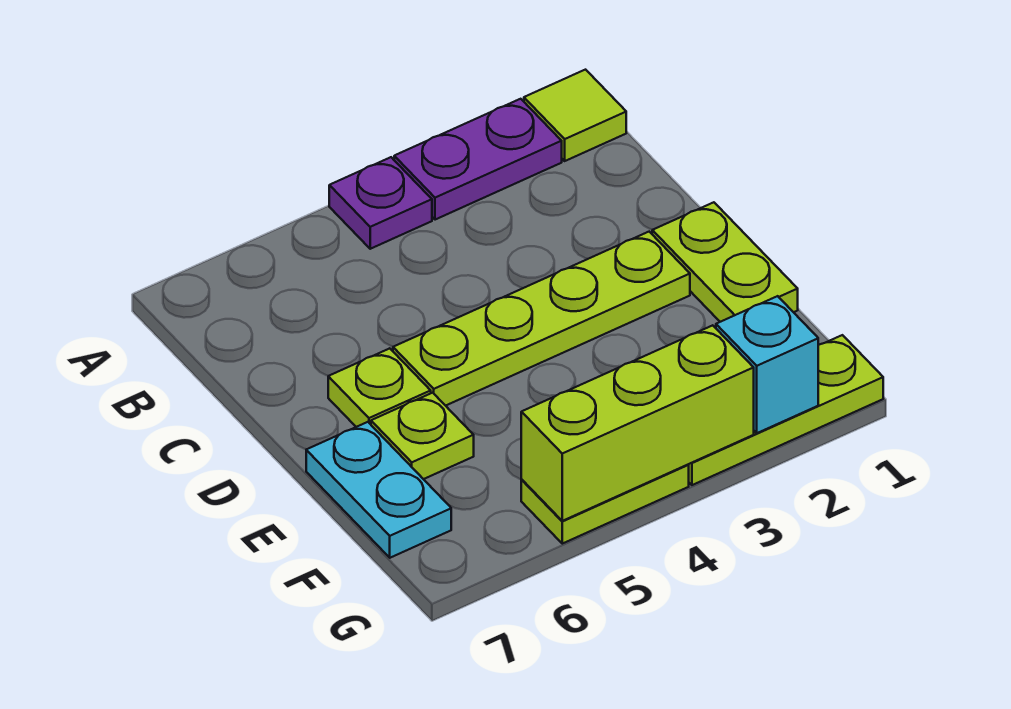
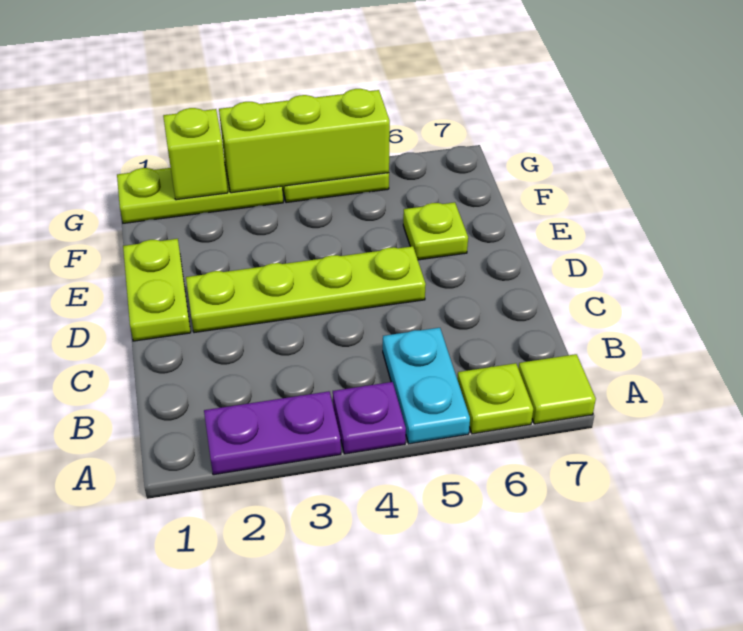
lime 1x1 tile [524,70,626,161] -> lime 1x1 tile moved to [518,354,596,424]
lime 1x1 plate [328,348,431,427] -> lime 1x1 plate moved to [457,363,533,434]
cyan 1x2 plate [306,422,451,558] -> cyan 1x2 plate moved to [383,328,470,444]
cyan 1x1 brick [716,296,818,433] -> lime 1x1 brick [163,108,228,200]

